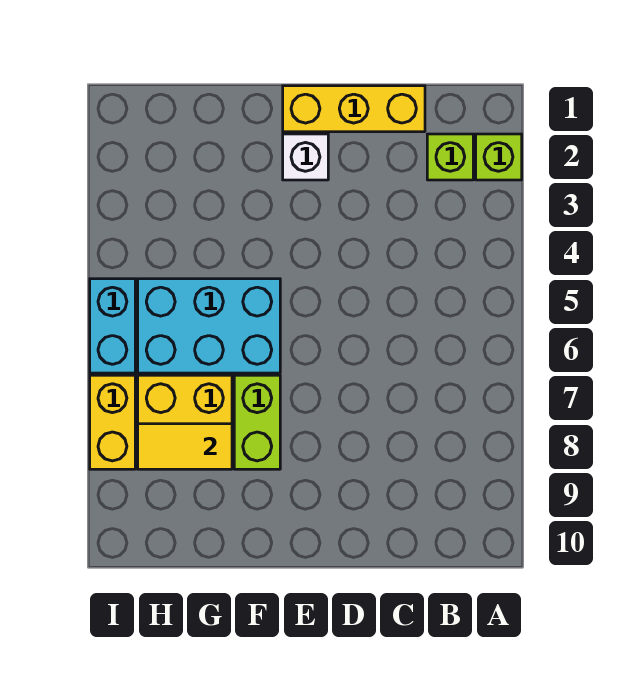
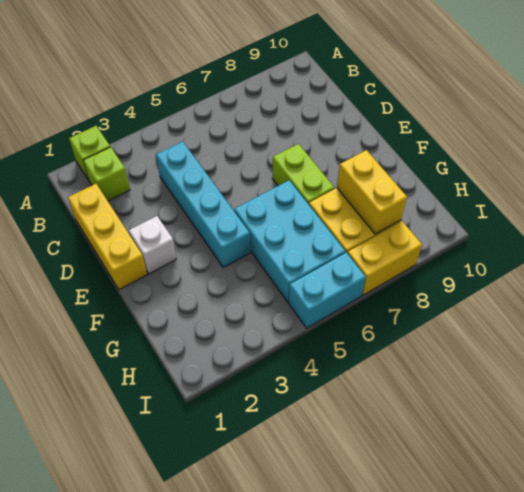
none -> cyan 1x4 brick [156,141,250,267]
lime 1x2 brick [234,375,280,469] -> lime 1x2 brick turned to [272,144,334,204]
yellow 1x2 tile [138,424,232,469] -> yellow 1x2 brick [337,150,407,234]

